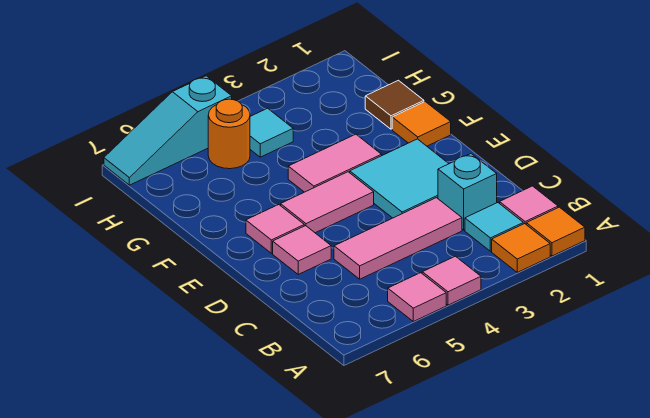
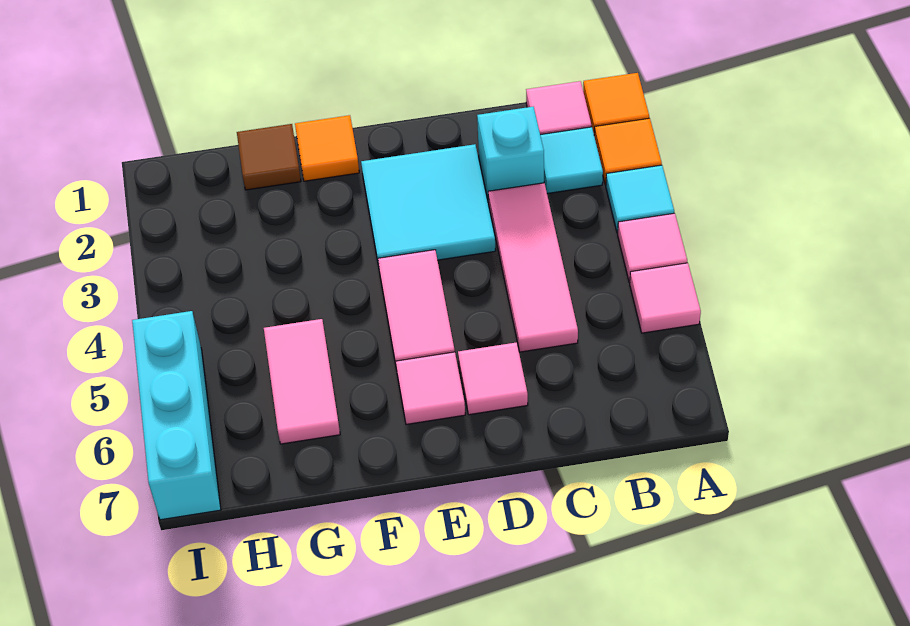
pink 1x2 tile [288,134,382,192] -> pink 1x2 tile moved to [264,319,340,444]
cyan 1x1 tile [250,108,293,157] -> cyan 1x1 tile moved to [606,165,674,233]
orange 1x1 round brick [208,99,250,169] -> none
cyan 1x3 slope [104,76,232,185] -> cyan 1x3 brick [132,311,221,520]

